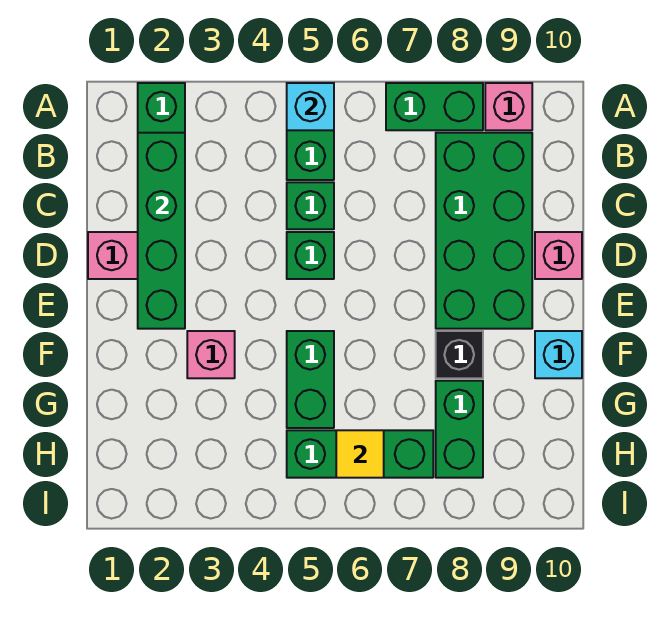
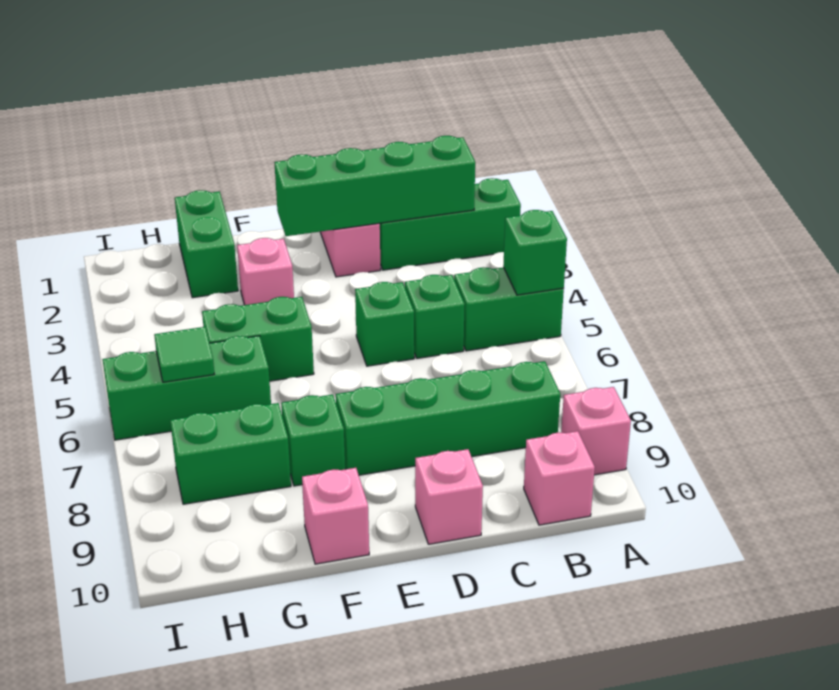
cyan 1x1 brick [287,83,334,130] -> green 1x1 brick [503,210,567,295]
green 1x2 brick [386,83,483,130] -> green 1x2 brick moved to [175,190,238,298]
green 2x4 brick [436,133,532,329] -> green 1x4 brick [336,361,560,475]
none -> pink 1x1 brick [524,431,595,525]
black 1x1 brick [436,331,483,378] -> green 1x1 brick [281,394,345,486]
cyan 1x1 brick [535,331,582,378] -> pink 1x1 brick [302,468,369,564]
green 1x3 brick [287,430,433,478] -> green 1x3 brick turned to [102,336,271,440]
yellow 1x1 tile [336,430,384,478] -> green 1x1 tile [154,327,214,382]

